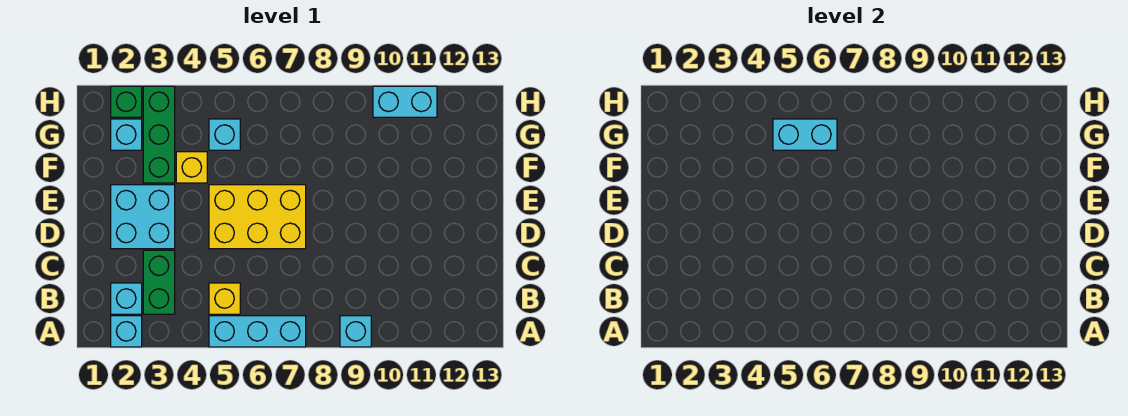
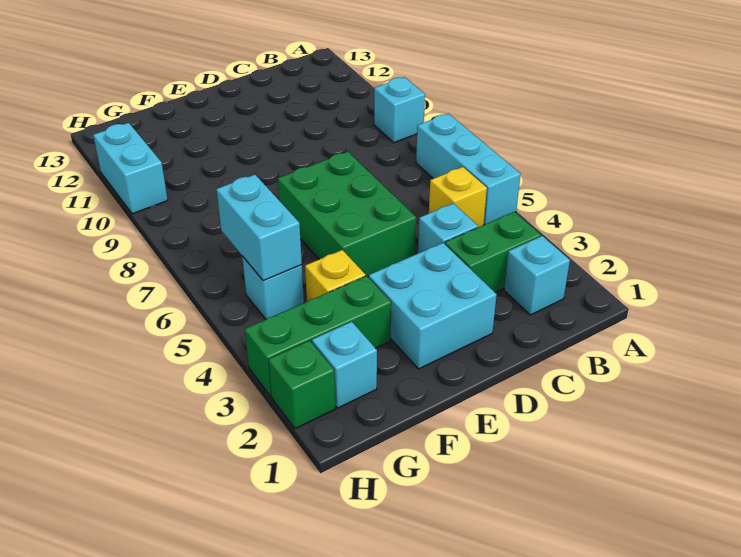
cyan 1x1 brick [111,316,142,347] -> cyan 1x1 brick moved to [418,203,478,253]
yellow 2x3 brick [209,185,306,249] -> green 2x3 brick [278,152,416,277]

